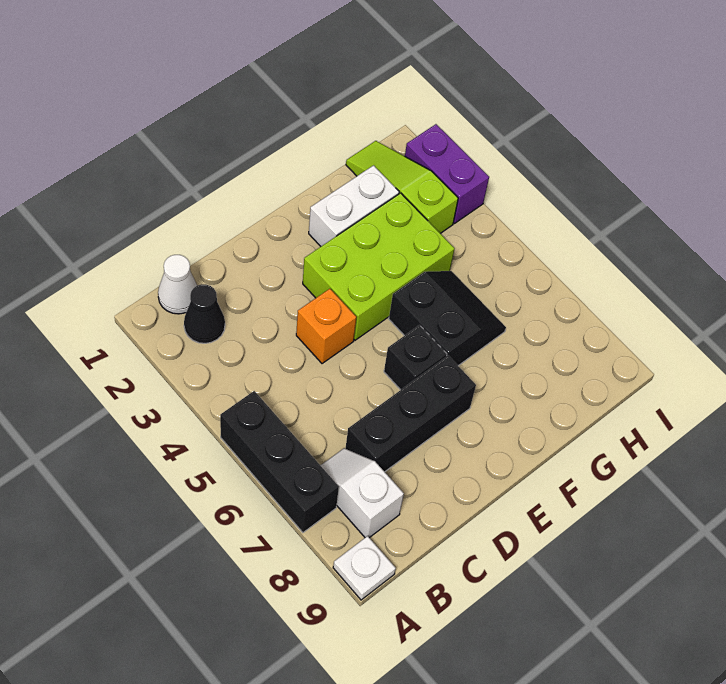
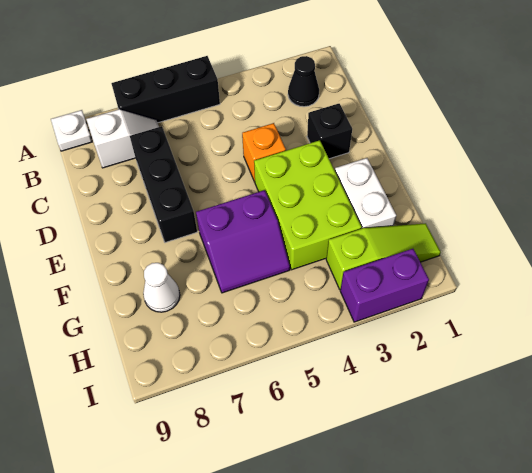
white 1x1 cone [158,255,197,314] -> white 1x1 cone moved to [143,263,180,312]
black 1x1 brick [384,325,447,390] -> black 1x1 brick moved to [307,104,352,159]
black 2x2 slope [389,271,506,366] -> purple 2x2 slope [196,190,290,293]

